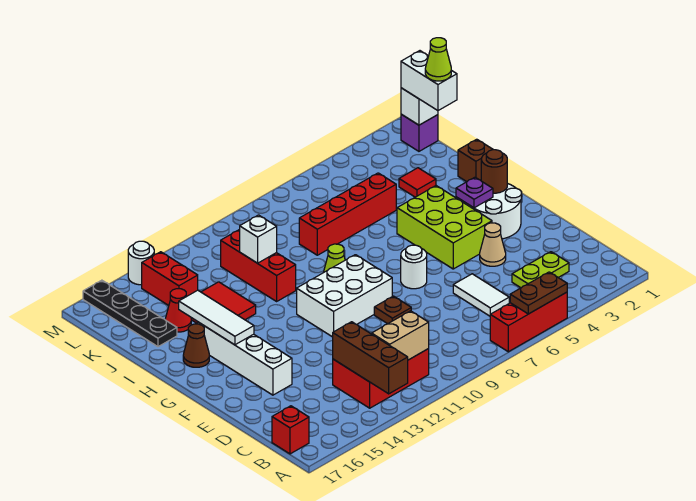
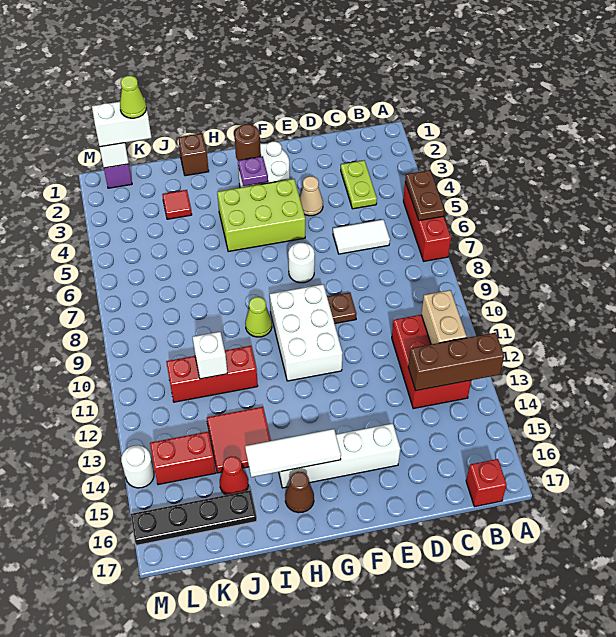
red 1x4 brick [299,173,396,255] -> none

